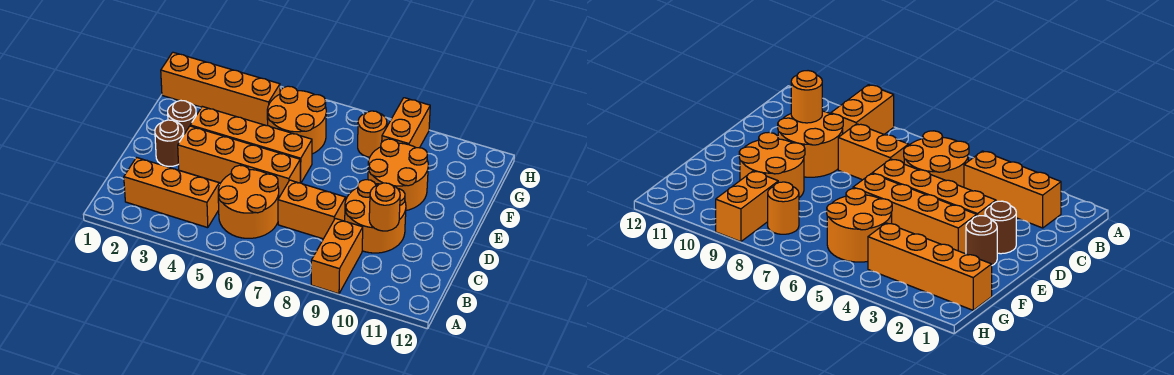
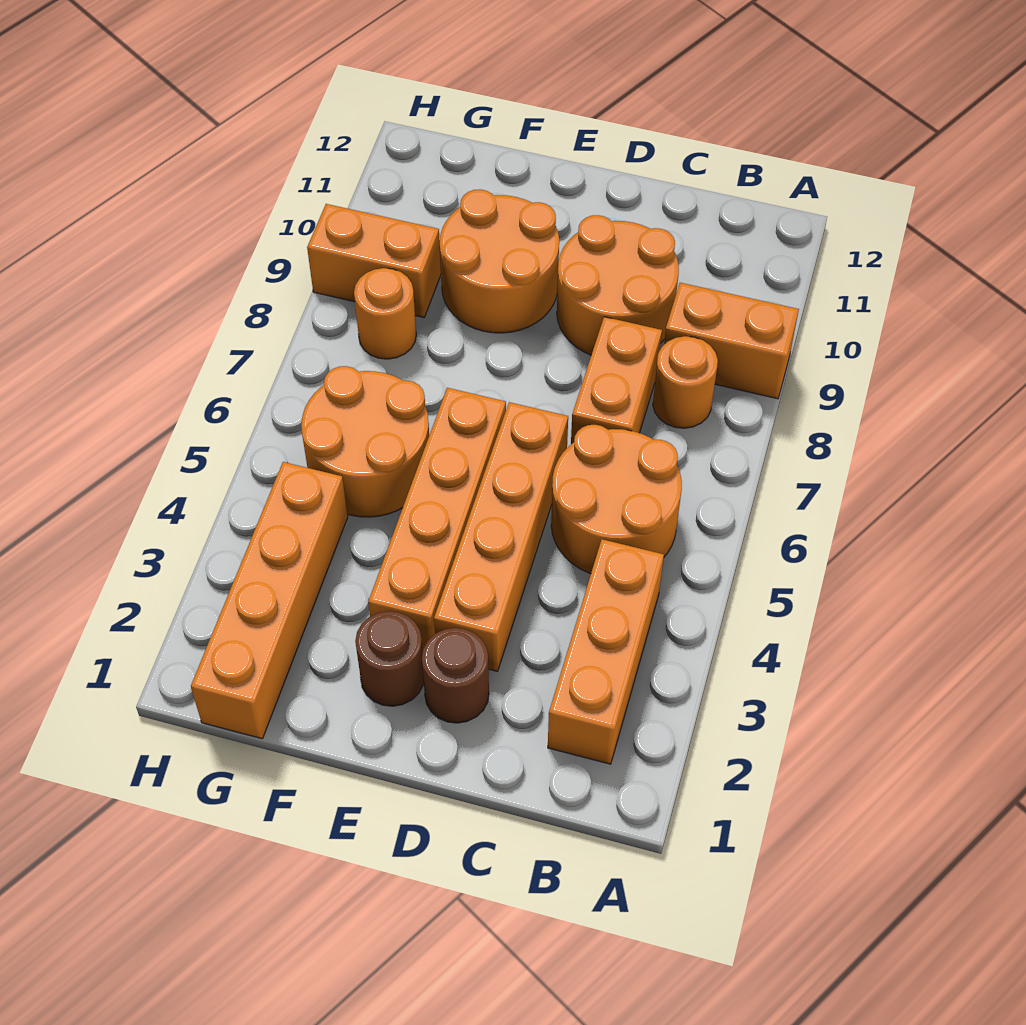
orange 1x1 round brick [369,183,400,231] -> orange 1x1 round brick moved to [653,336,718,428]

